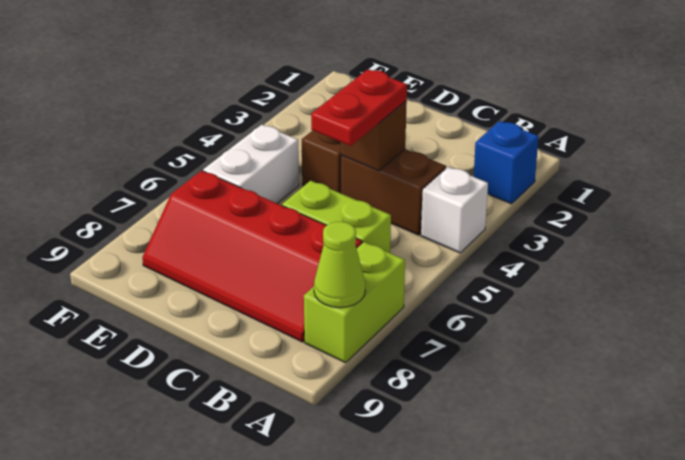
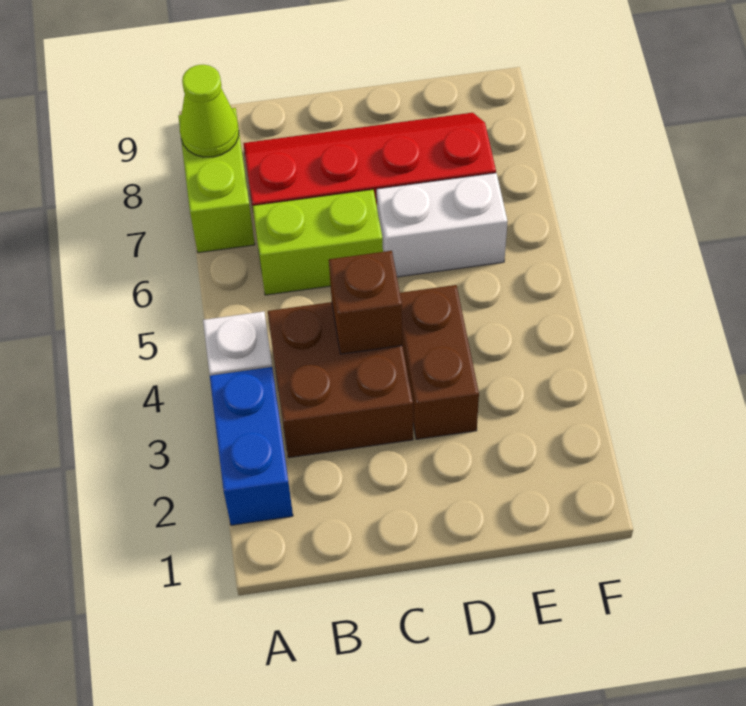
blue 1x1 brick [474,121,539,204] -> blue 1x2 brick [210,367,293,525]
brown 1x2 brick [341,149,446,235] -> brown 2x2 brick [268,302,413,458]
red 1x2 plate [311,69,407,146] -> none
white 1x2 brick [203,125,299,203] -> white 1x2 brick turned to [377,173,508,277]

